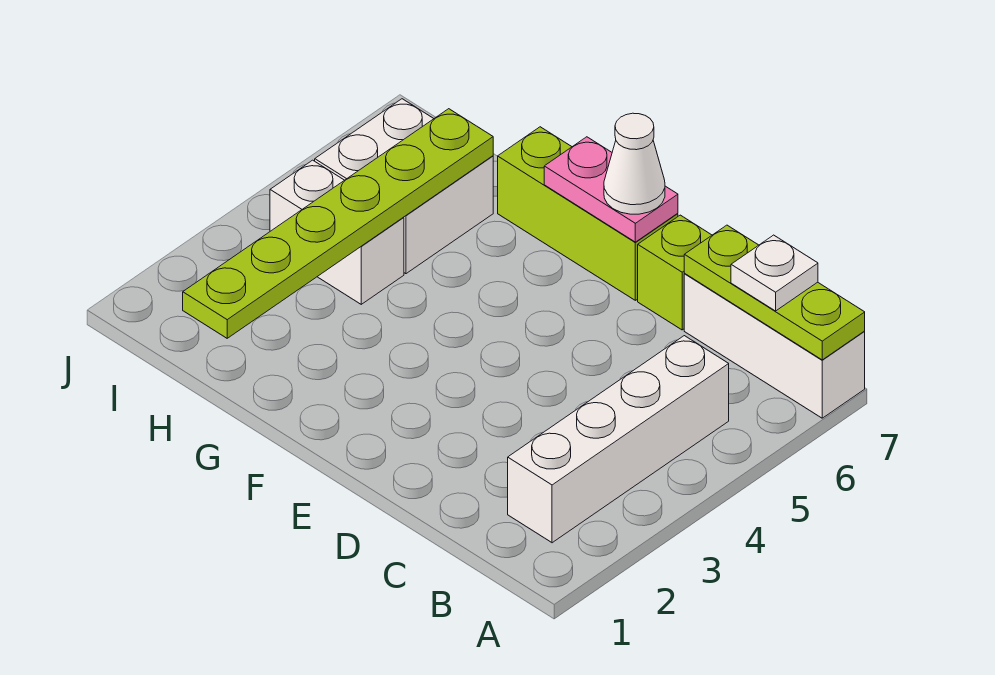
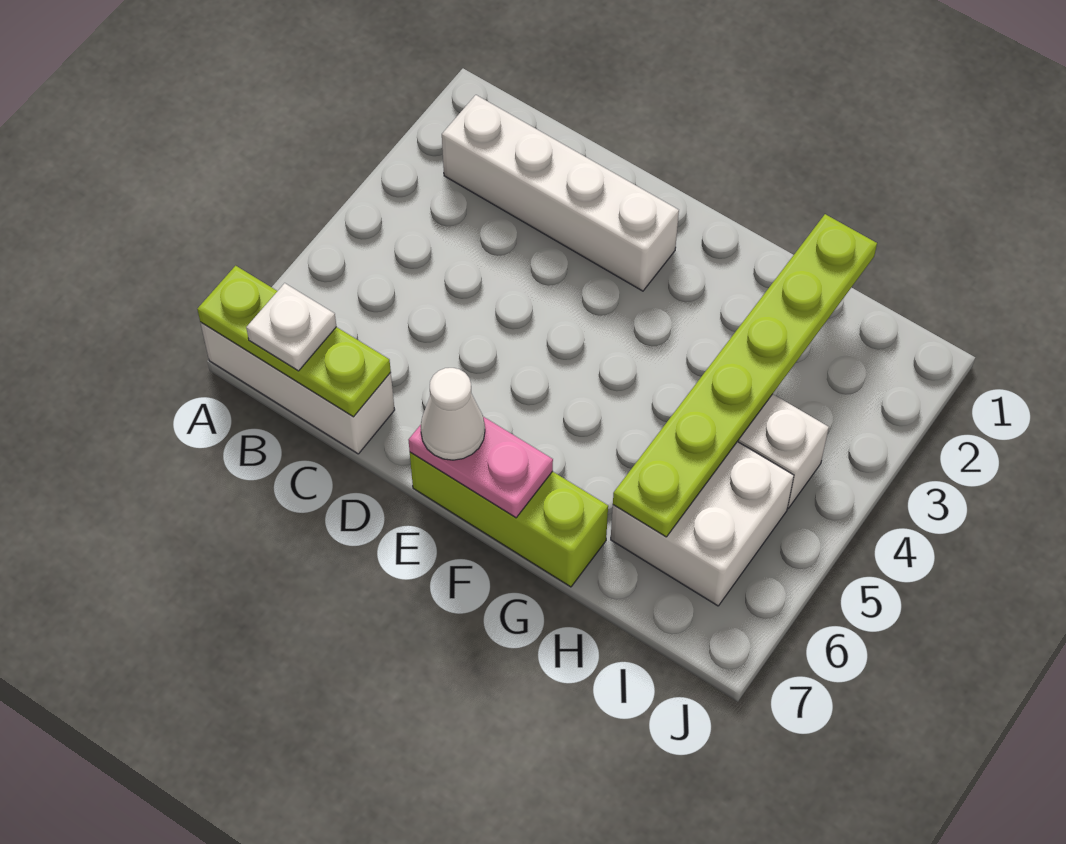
white 1x4 brick [508,336,729,543] -> white 1x4 brick turned to [442,95,679,291]
lime 1x1 brick [638,215,712,330] -> none

